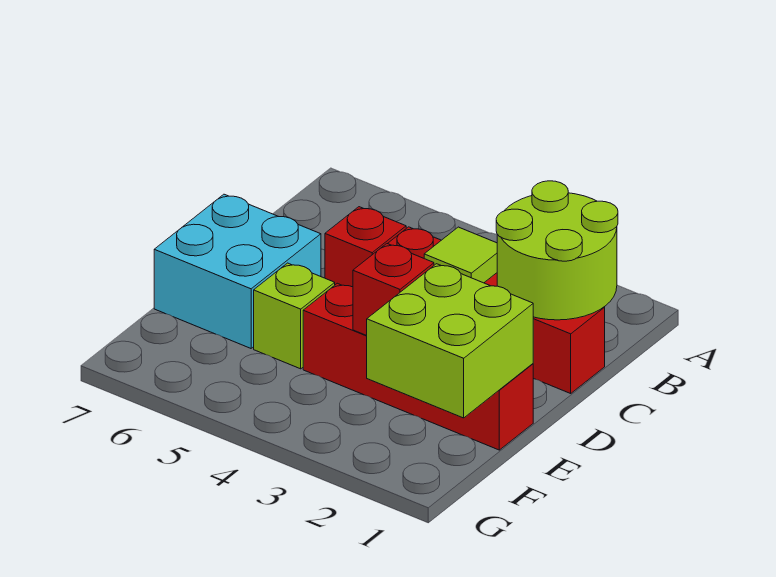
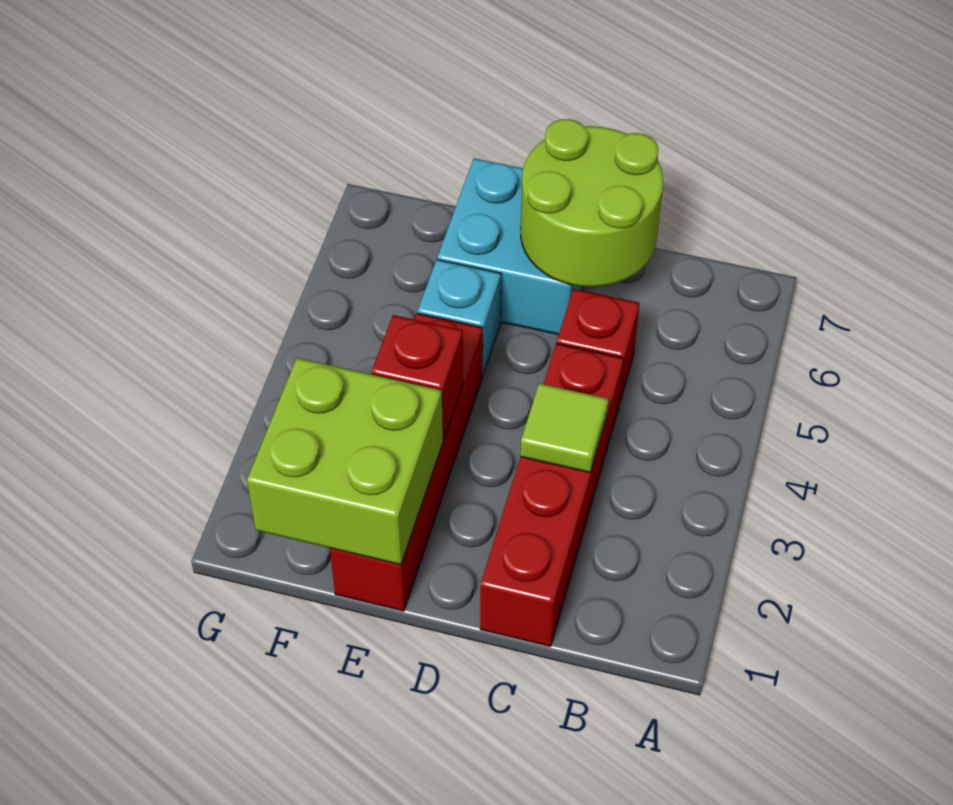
lime 2x2 round brick [496,181,618,320] -> lime 2x2 round brick moved to [521,119,663,287]
lime 1x1 brick [254,263,335,369] -> cyan 1x1 brick [418,260,501,375]

